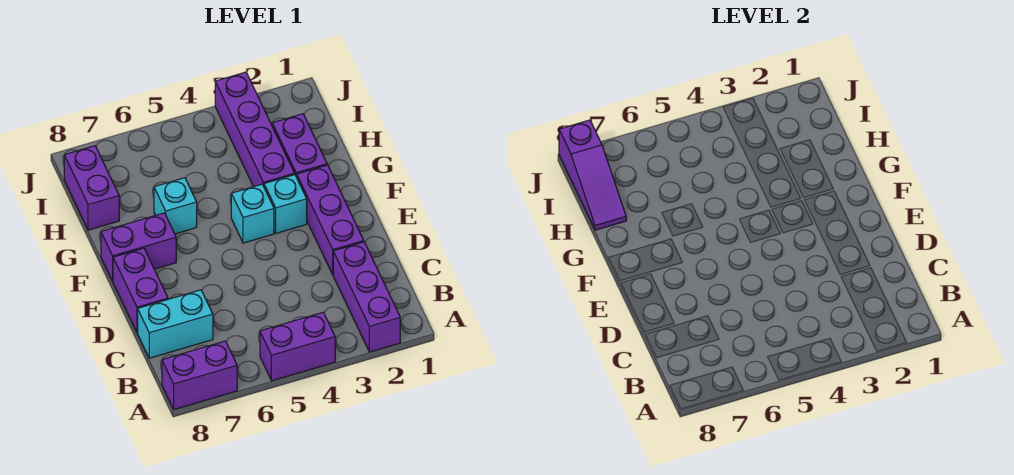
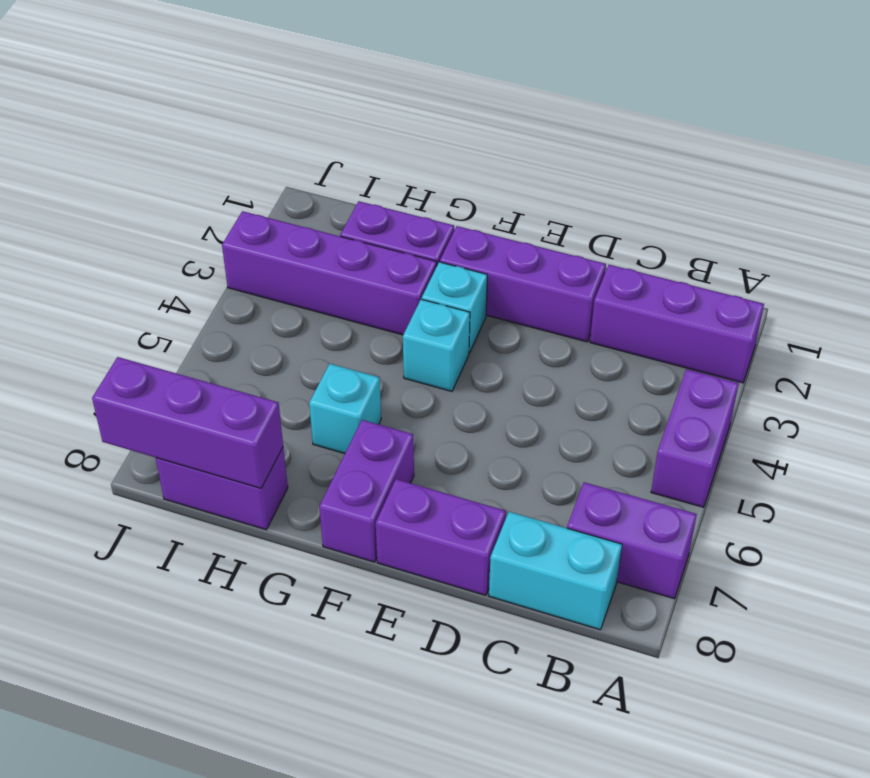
purple 1x2 brick [162,341,237,409] -> purple 1x2 brick turned to [567,482,697,599]
cyan 1x2 brick [138,290,213,358] -> cyan 1x2 brick turned to [489,512,622,630]
purple 1x3 slope [559,120,626,230] -> purple 1x3 brick [92,357,283,488]

